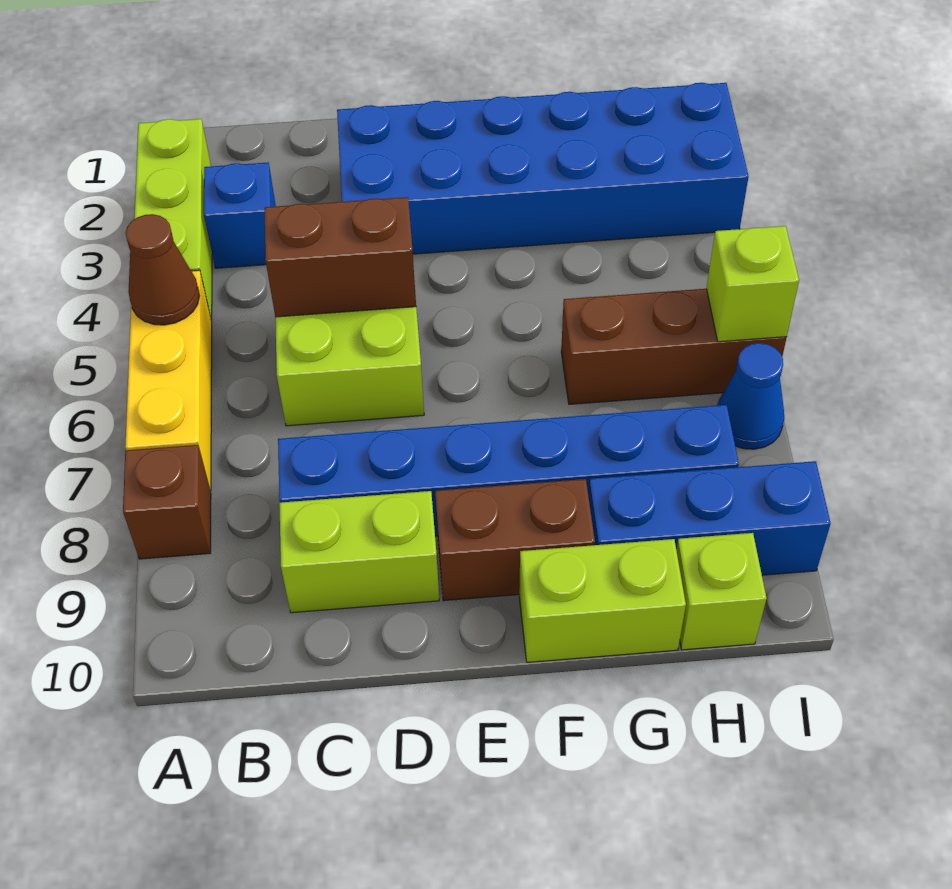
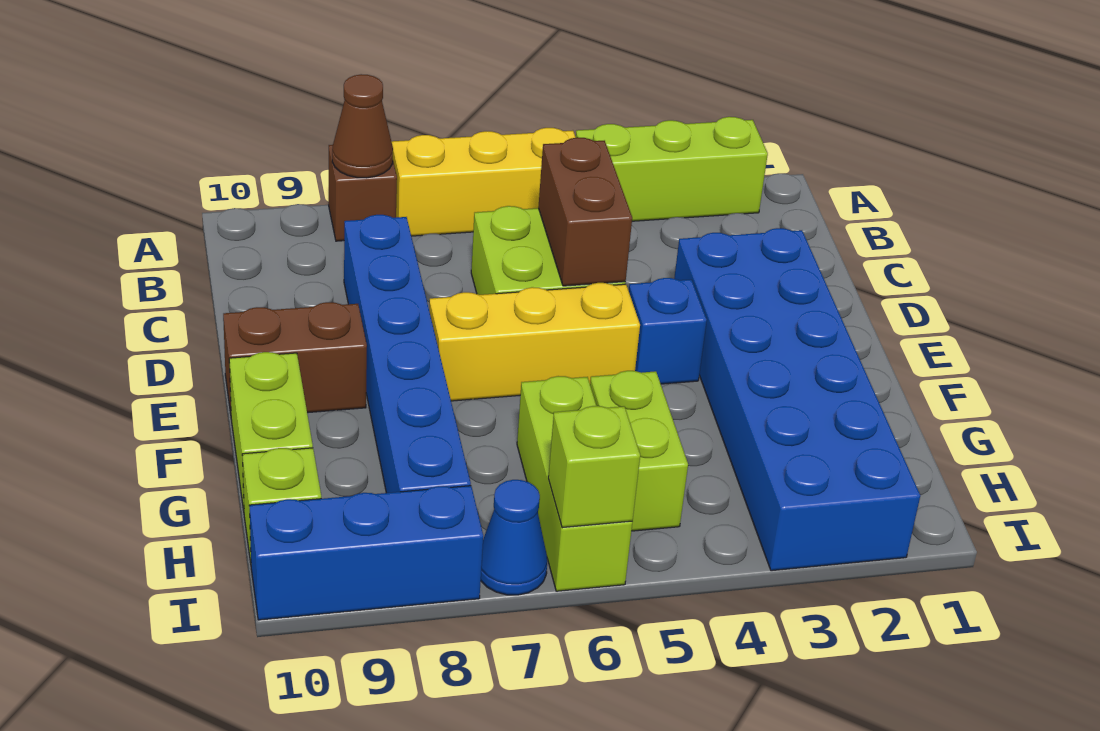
brown 1x1 cone [126,214,200,325] -> brown 1x1 cone moved to [332,74,393,178]
blue 1x1 brick [204,162,276,268] -> blue 1x1 brick moved to [629,278,707,384]
lime 1x2 brick [279,491,439,613] -> lime 1x2 brick moved to [590,371,688,531]
none -> yellow 1x3 brick [429,283,640,401]
brown 1x2 brick [435,479,595,601] -> brown 1x2 brick turned to [223,302,367,413]
brown 1x3 brick [561,289,787,404] -> lime 1x3 brick [517,376,632,591]
blue 1x3 brick [588,461,831,575] -> blue 1x3 brick turned to [249,486,483,620]

